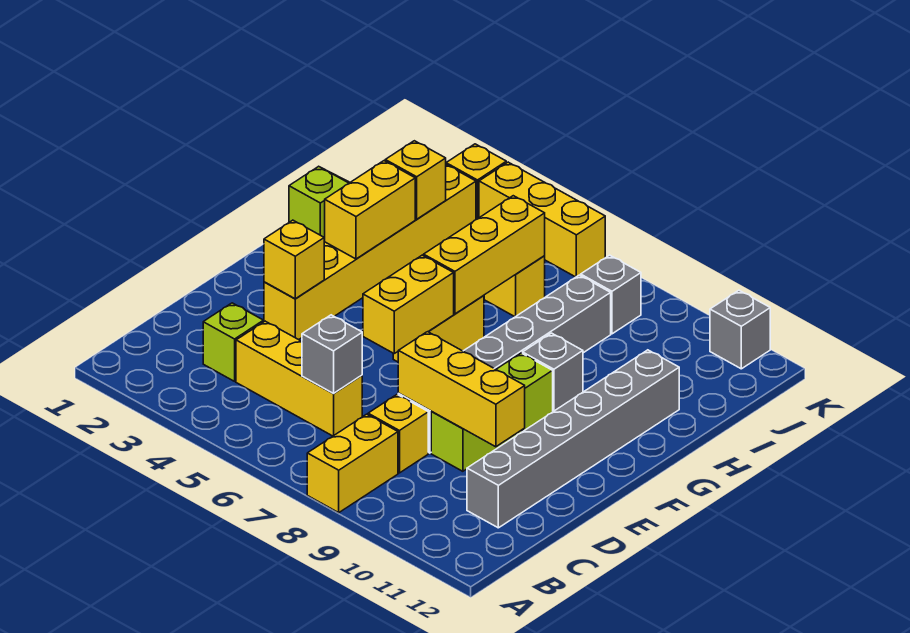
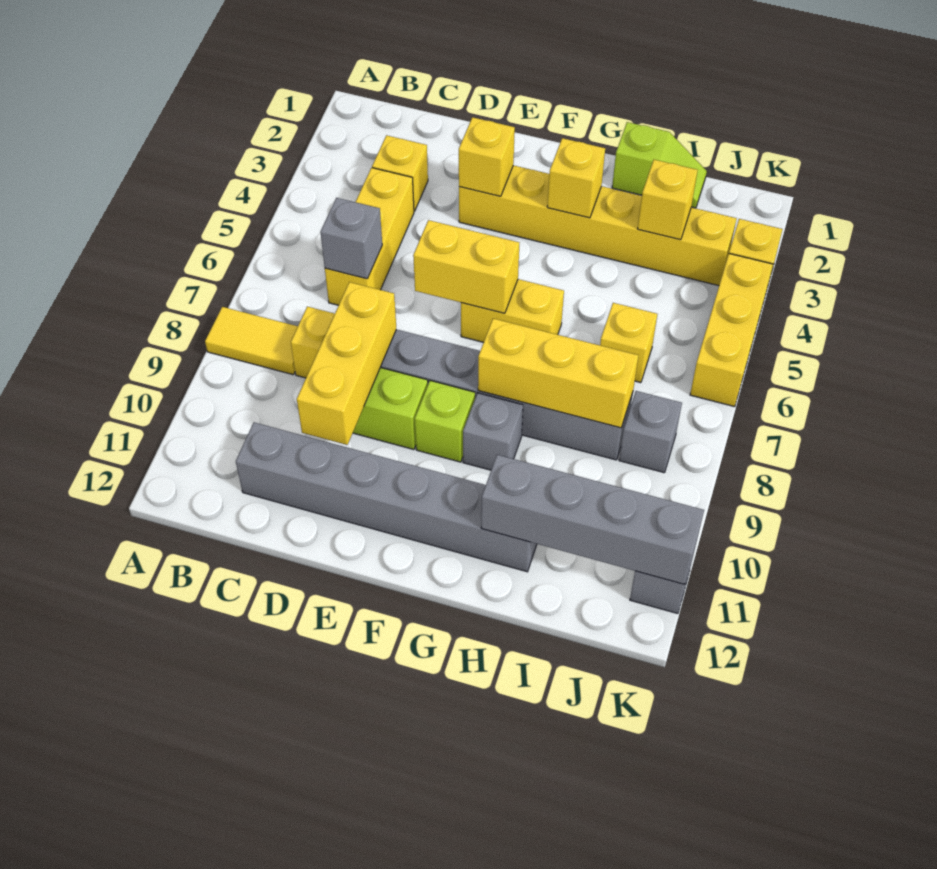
yellow 1x2 brick [307,414,398,513] -> yellow 1x2 tile [205,307,298,375]
lime 1x1 brick [203,303,263,381] -> yellow 1x1 brick [372,135,428,211]
yellow 1x2 brick [325,161,415,259] -> yellow 1x1 brick [547,138,605,218]
yellow 1x3 brick [424,196,545,314] -> yellow 1x3 brick moved to [478,318,638,428]
none -> grey 1x4 brick [481,455,704,585]

